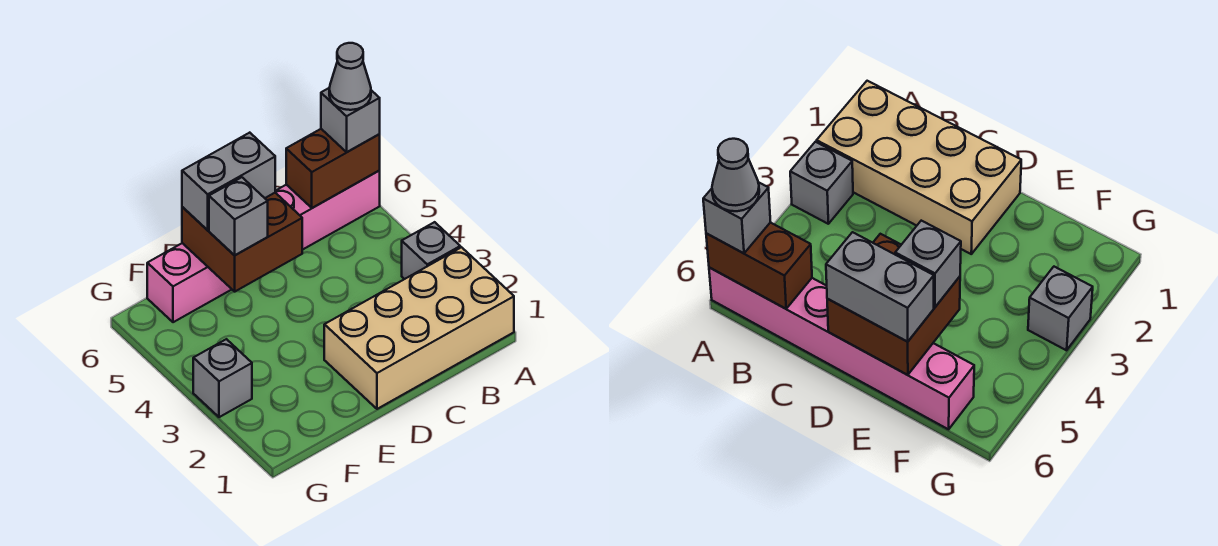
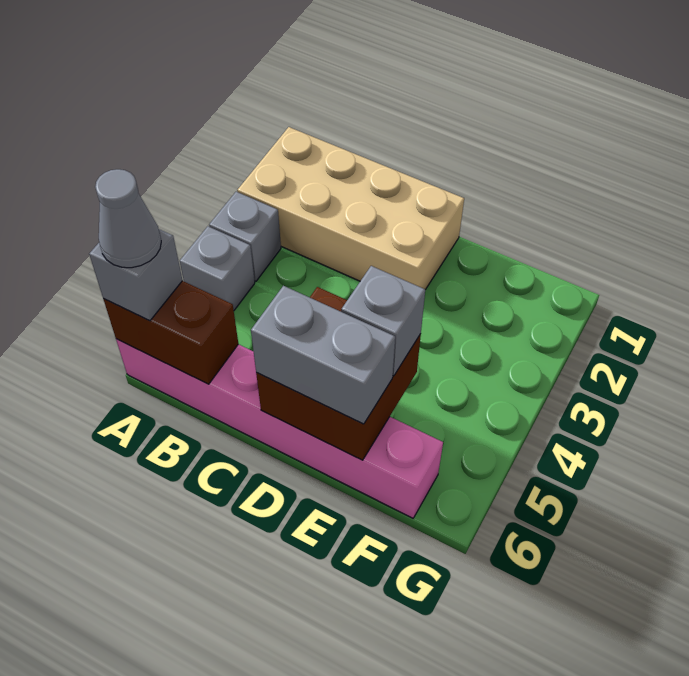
grey 1x1 brick [193,339,252,417] -> grey 1x1 brick moved to [180,226,255,310]

